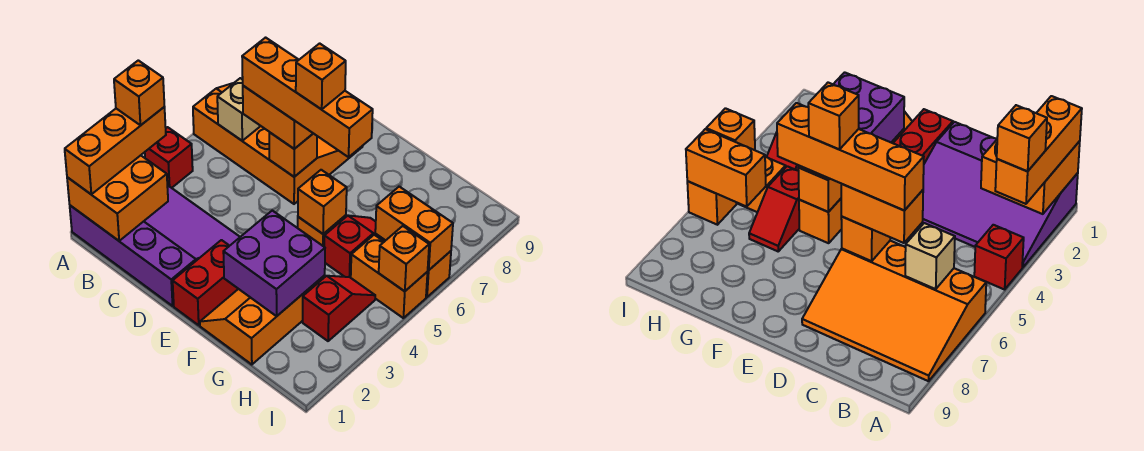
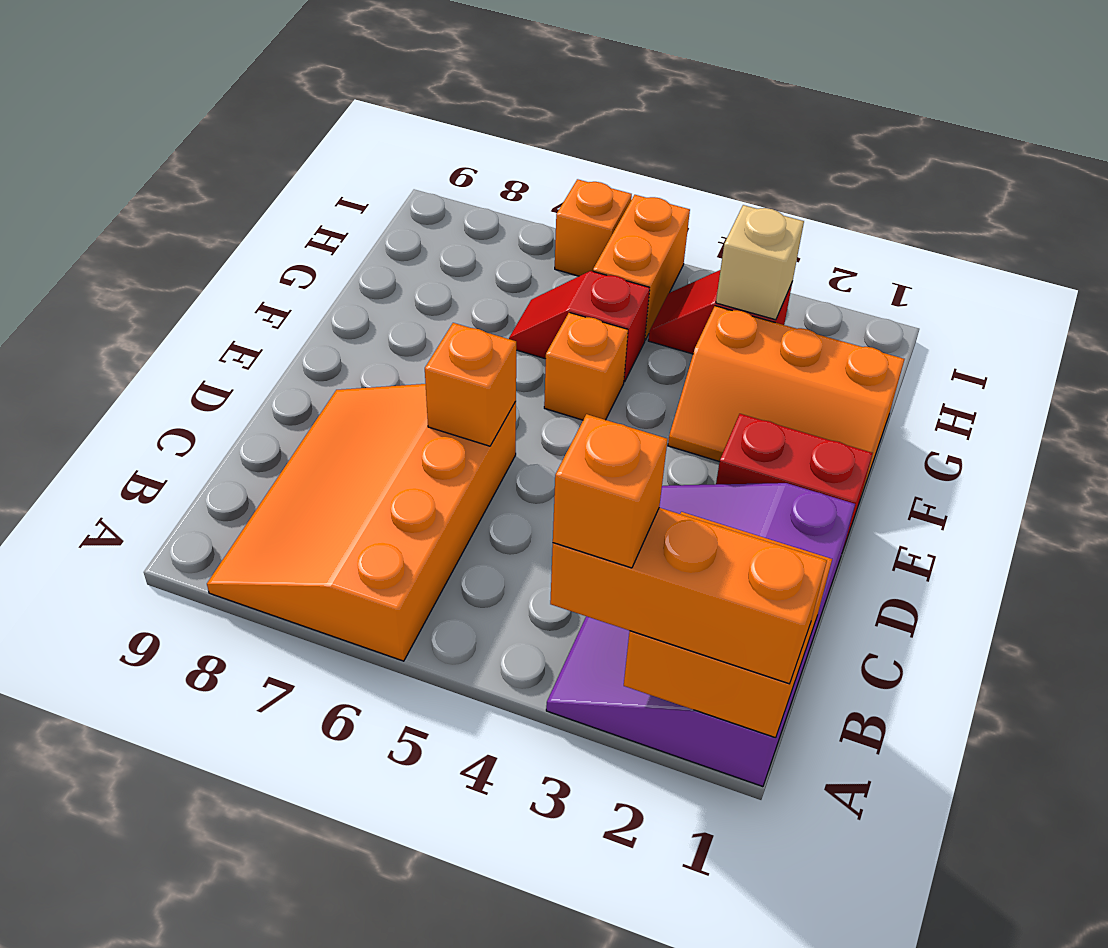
red 1x1 brick [145,127,193,188] -> none
tan 1x1 brick [217,78,260,141] -> tan 1x1 brick moved to [716,205,804,320]
orange 1x2 brick [243,86,313,149] -> none
orange 1x4 brick [242,38,373,157] -> none
orange 1x1 brick [296,43,346,109] -> none
purple 2x2 brick [223,211,325,316] -> none
orange 1x1 brick [298,170,347,234] -> none
orange 1x2 brick [375,187,453,270] -> none
orange 1x1 brick [379,226,429,291] -> none

